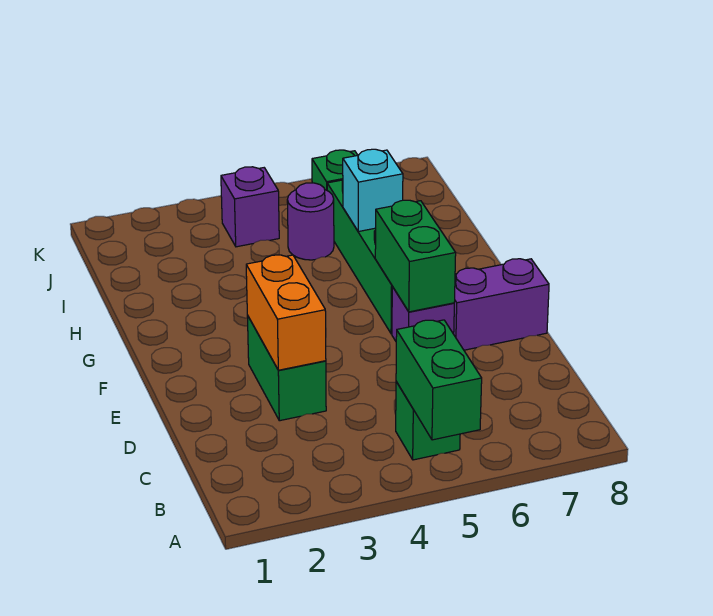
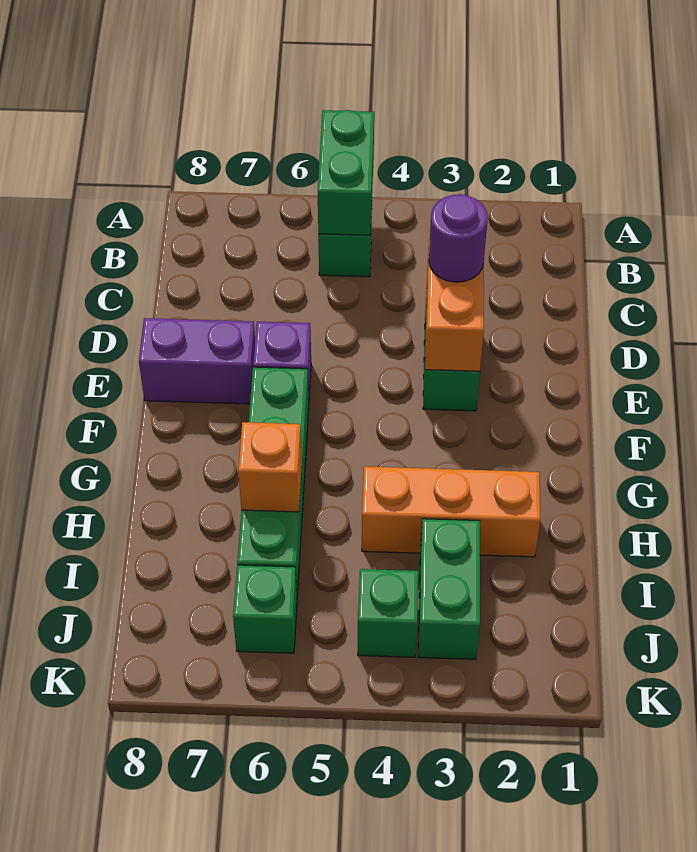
green 1x2 brick [375,200,456,312] -> green 1x2 brick moved to [418,519,480,659]
none -> orange 1x3 brick [362,466,540,557]
cyan 1x1 brick [343,149,403,231] -> orange 1x1 brick [238,422,302,512]
purple 1x1 round brick [287,183,334,260] -> purple 1x1 round brick moved to [429,194,488,282]
purple 1x1 brick [221,167,279,247] -> green 1x1 brick [358,569,418,657]

